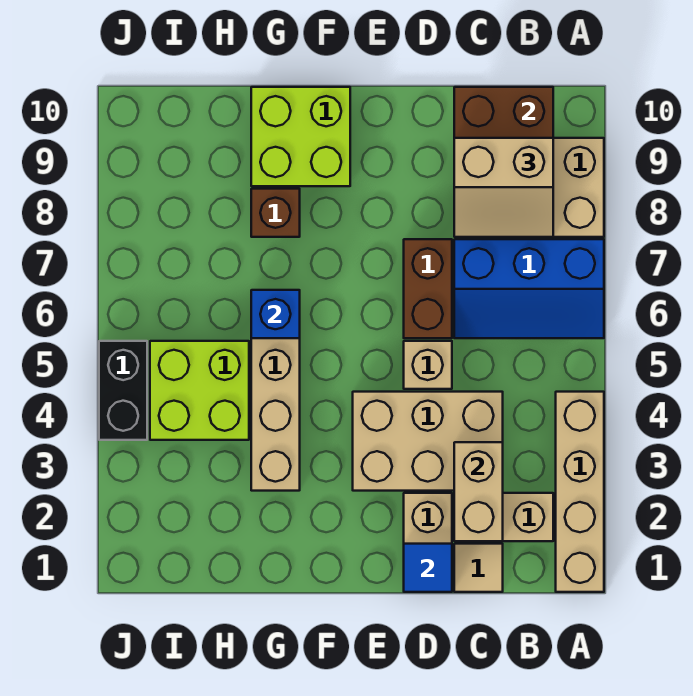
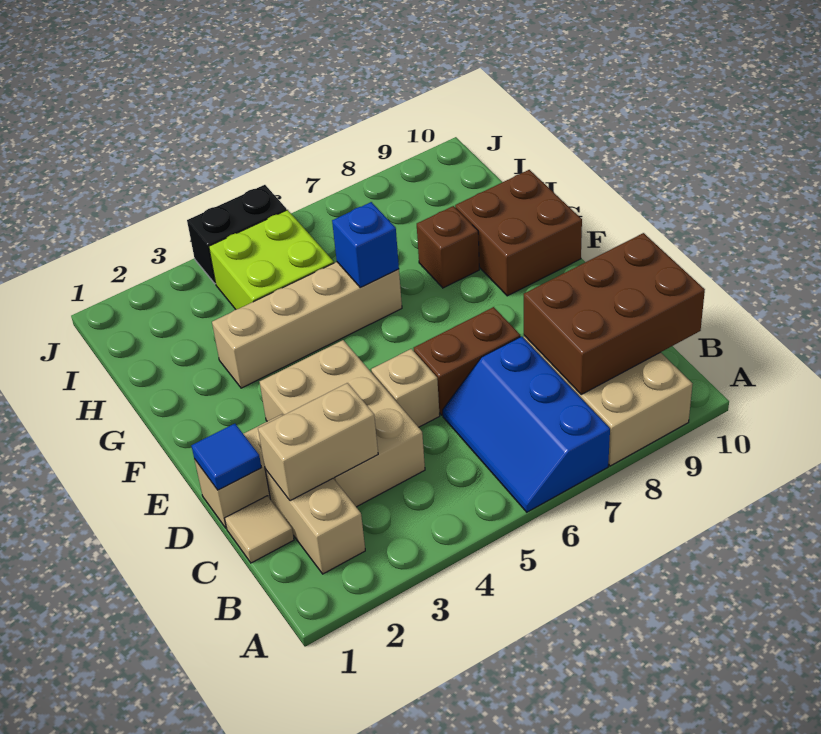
tan 1x4 brick [556,392,604,592] -> none
tan 2x2 slope [454,138,553,237] -> none
lime 2x2 brick [251,87,350,186] -> brown 2x2 brick [455,170,582,296]

